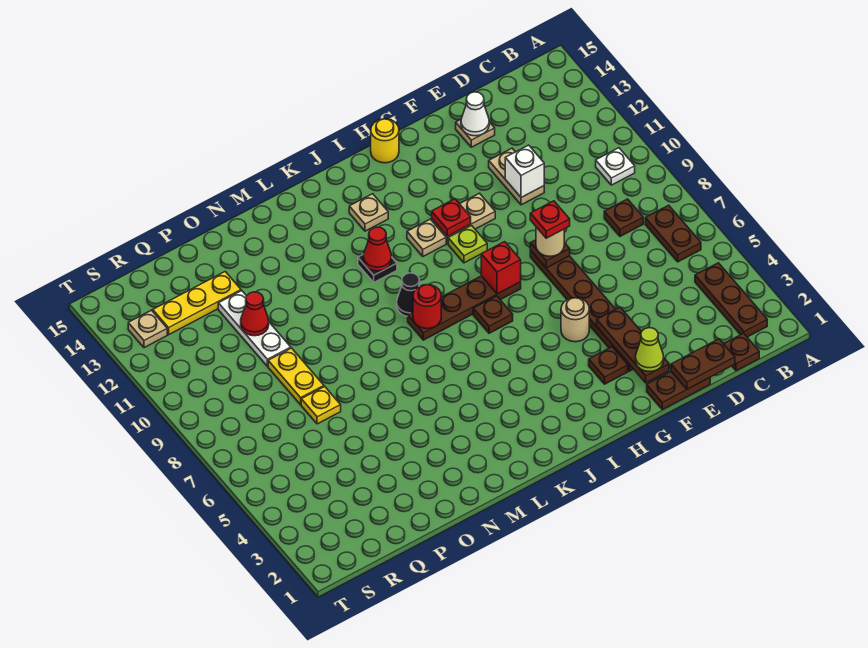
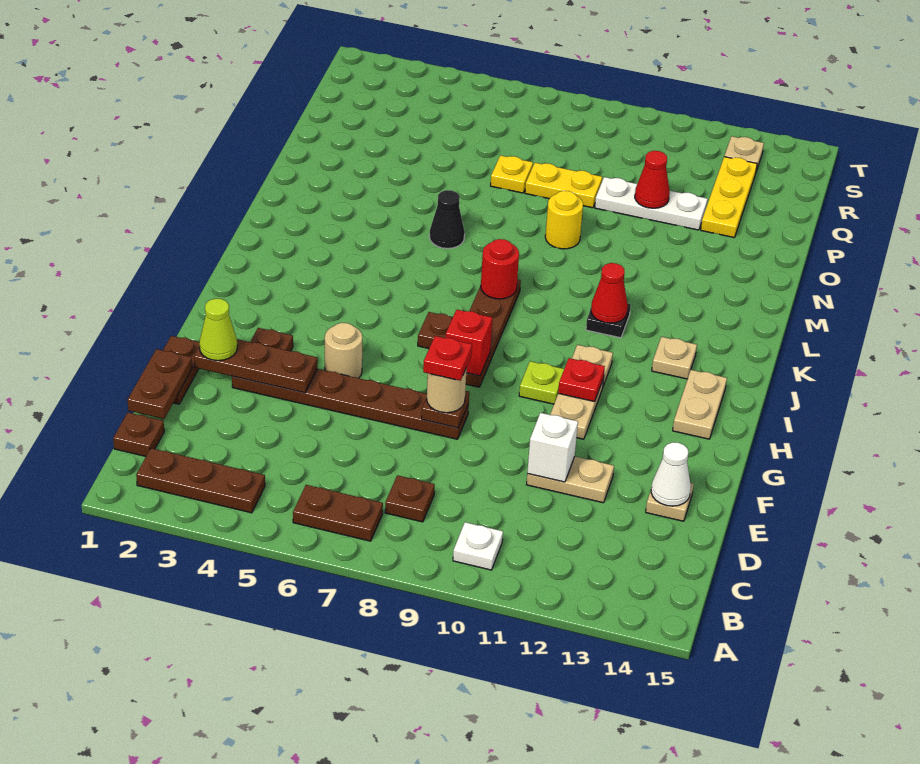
none -> tan 1x2 plate [673,370,727,439]
yellow 1x1 round brick [371,119,399,163] -> yellow 1x1 round brick moved to [545,191,583,249]
black 1x1 cone [397,273,420,316] -> black 1x1 cone moved to [429,190,465,248]

